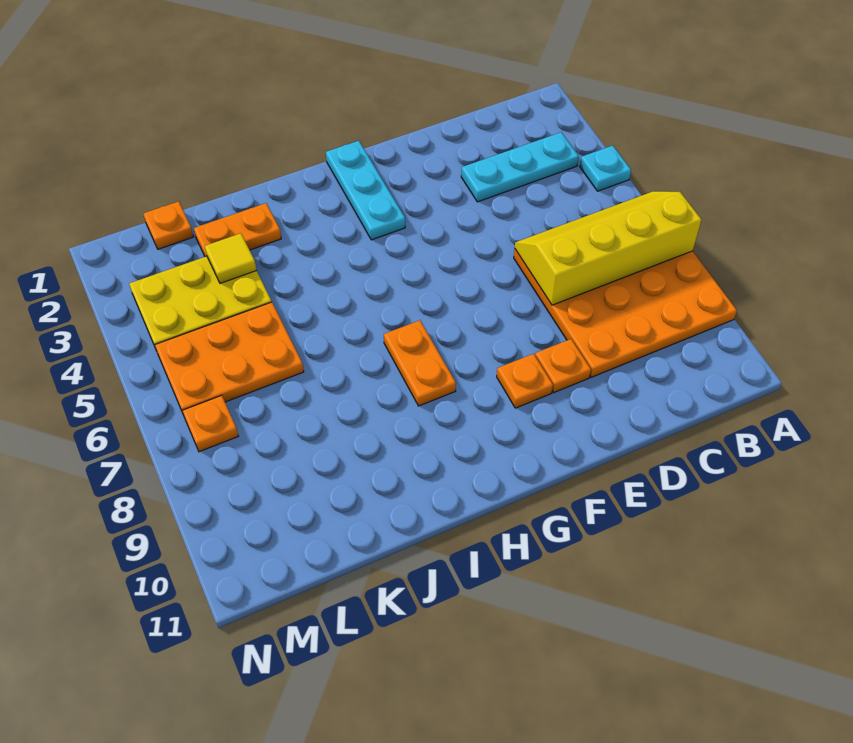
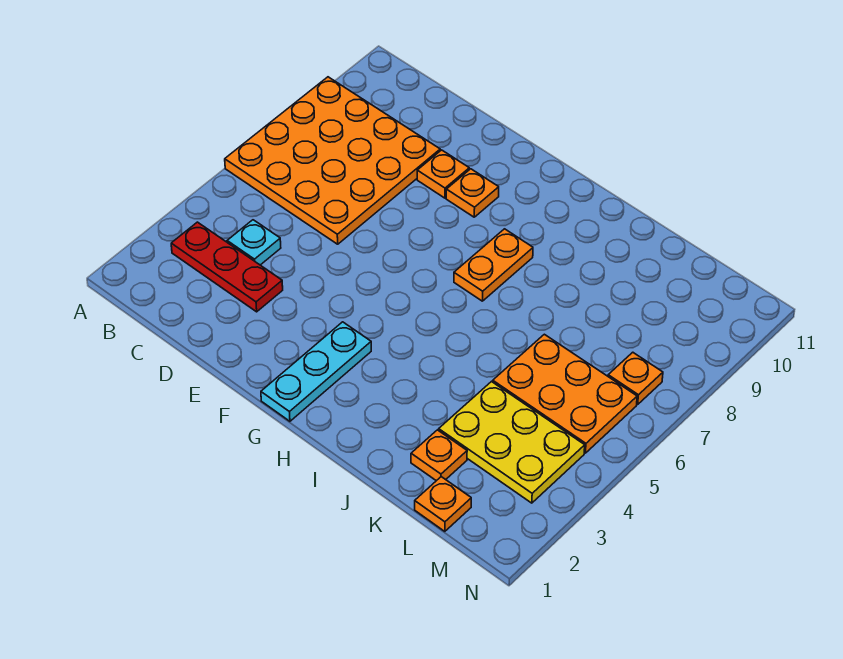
cyan 1x1 plate [580,146,631,191] -> cyan 1x1 plate moved to [227,220,281,265]
yellow 2x4 slope [515,191,701,305] -> none
cyan 1x3 plate [461,132,579,202] -> red 1x3 plate [171,222,283,312]
orange 1x2 plate [194,203,281,257] -> orange 1x1 plate [411,430,467,481]
yellow 1x1 tile [205,233,257,283] -> none

